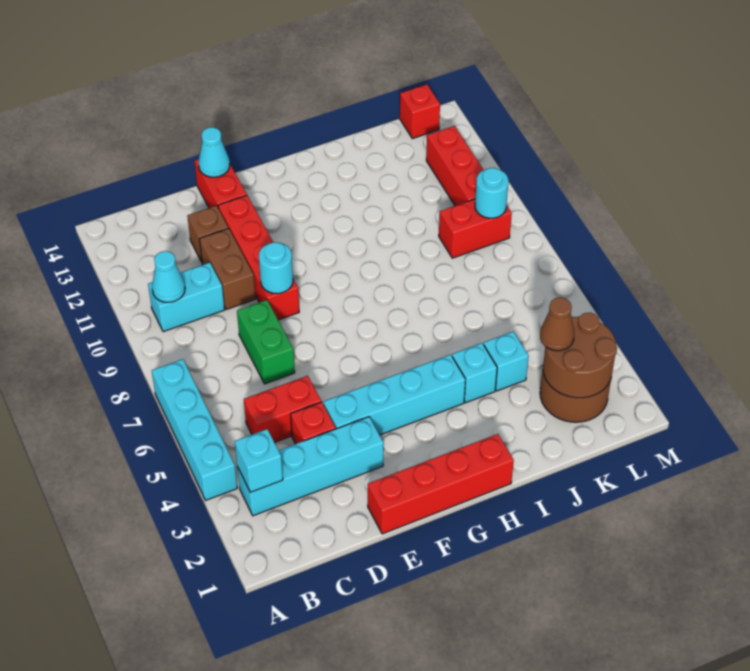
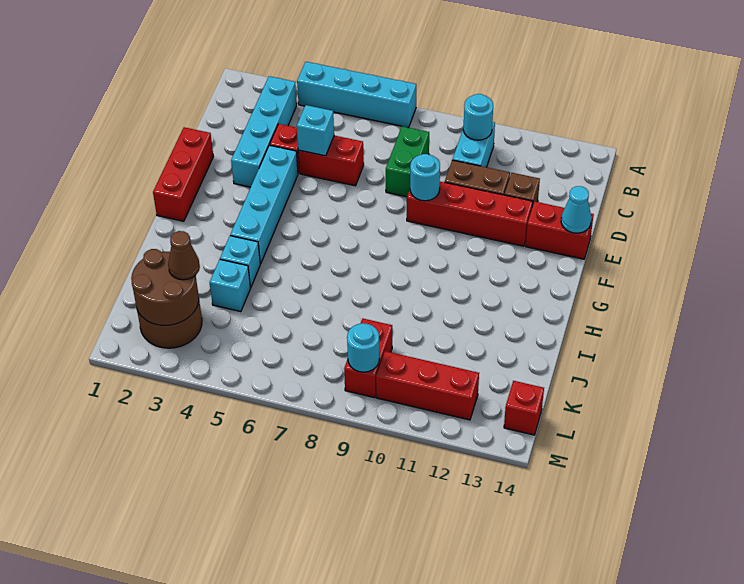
cyan 1x1 brick [235,429,283,492] -> cyan 1x1 brick moved to [297,105,334,156]
cyan 1x1 cone [152,251,185,302] -> cyan 1x1 round brick [463,94,493,140]
red 1x2 brick [244,376,321,442] -> red 1x2 brick turned to [298,135,364,186]
green 1x2 brick [237,300,295,384] -> green 1x2 brick turned to [386,126,429,197]
red 1x4 brick [368,434,514,534] -> red 1x3 brick [153,127,213,221]

